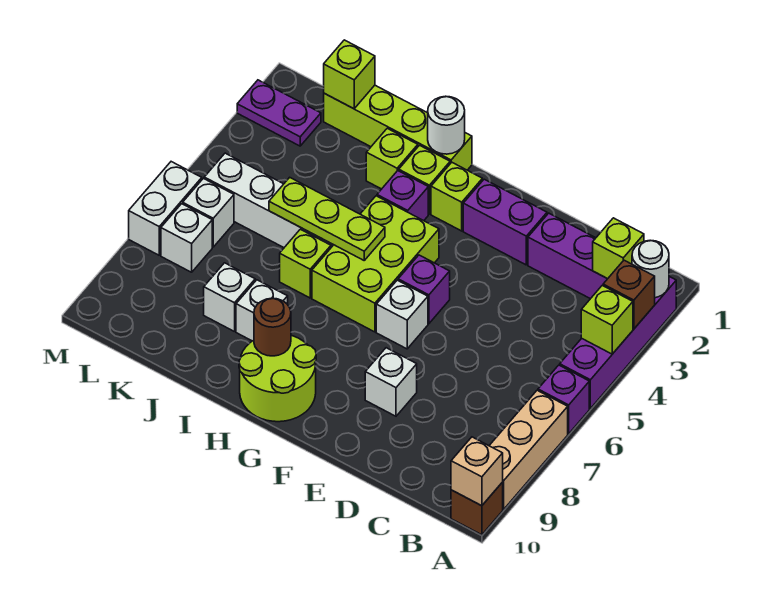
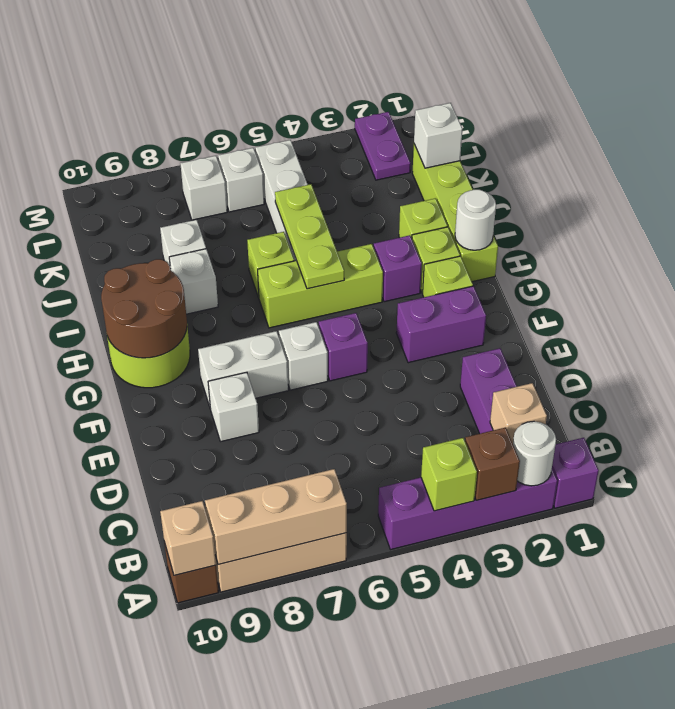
purple 1x1 brick [538,365,589,434] -> purple 1x1 brick moved to [552,438,599,508]
none -> tan 1x3 brick [205,469,347,565]
lime 1x1 brick [593,218,644,279] -> tan 1x1 brick [490,383,547,443]
purple 1x2 brick [463,179,547,265] -> purple 1x2 brick turned to [396,286,486,363]
lime 2x3 brick [312,196,439,332] -> lime 1x3 brick [258,244,383,328]
brown 1x1 round brick [254,298,291,356] -> brown 2x2 round brick [101,259,187,358]
lime 1x1 brick [324,40,375,109] -> white 1x1 brick [414,103,462,168]
white 1x2 brick [129,162,202,255] -> white 1x2 brick moved to [198,331,288,407]

